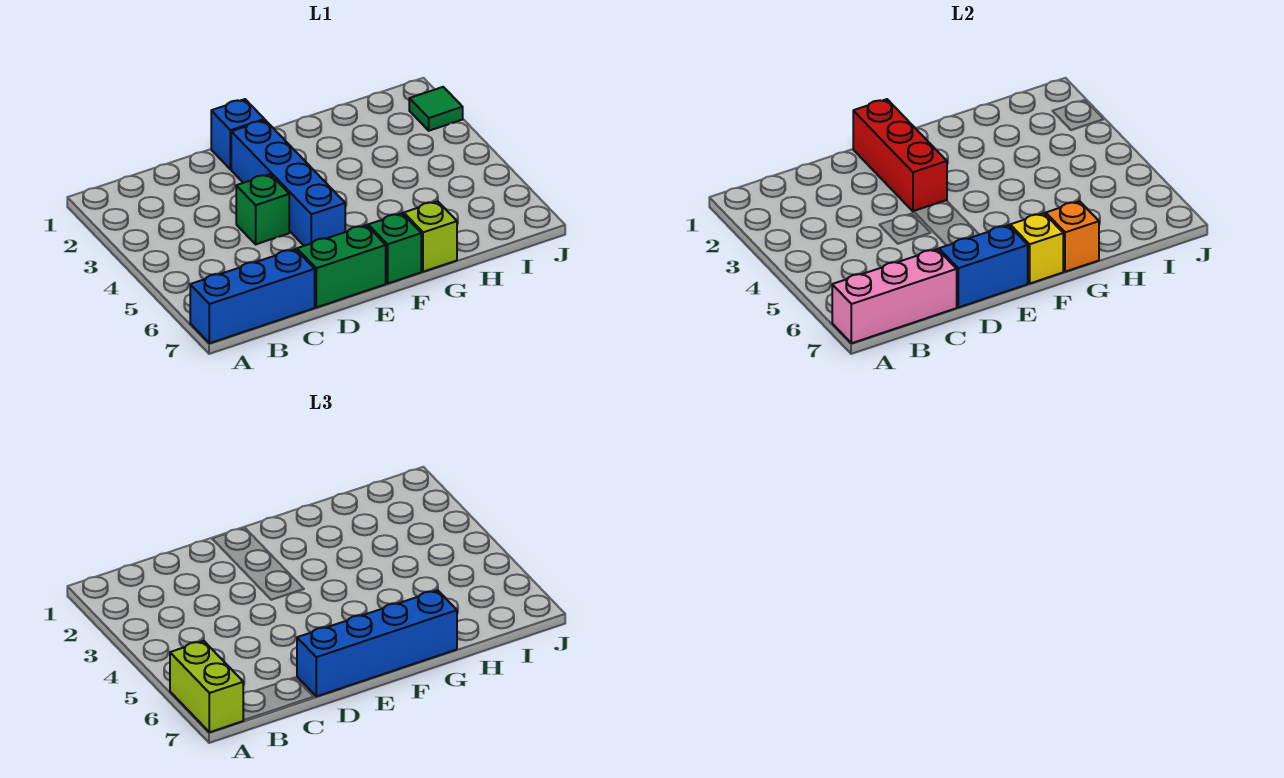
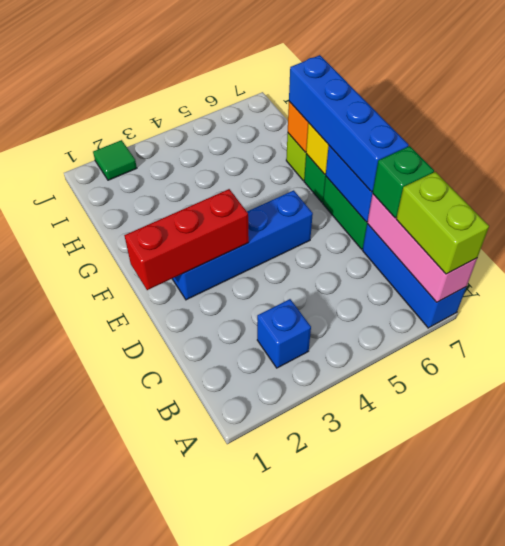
lime 1x2 brick [170,641,243,732] -> lime 1x2 brick turned to [396,172,489,274]
green 1x1 brick [236,174,289,244] -> green 1x1 brick moved to [373,146,434,218]
blue 1x1 brick [211,99,264,170] -> blue 1x1 brick moved to [257,299,311,368]

